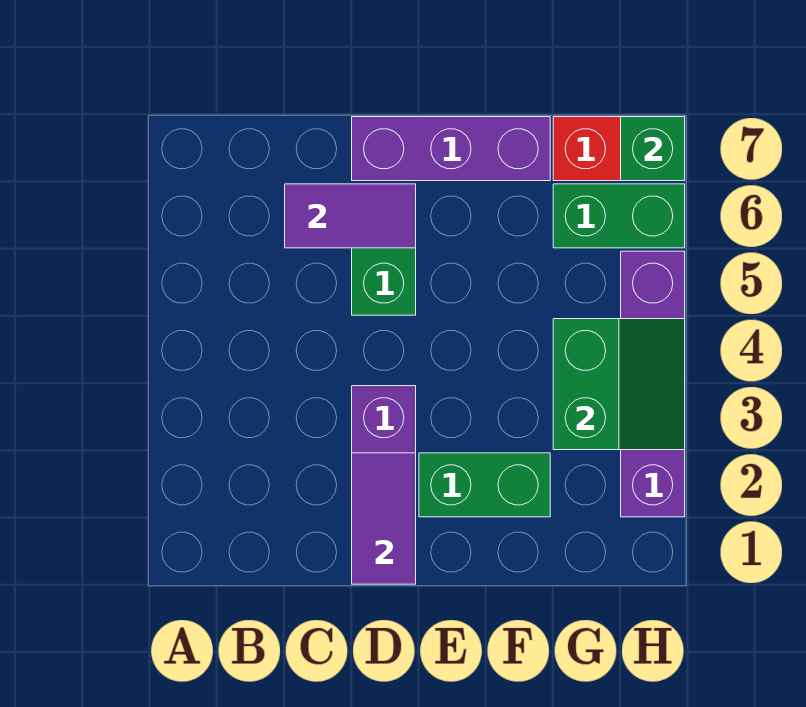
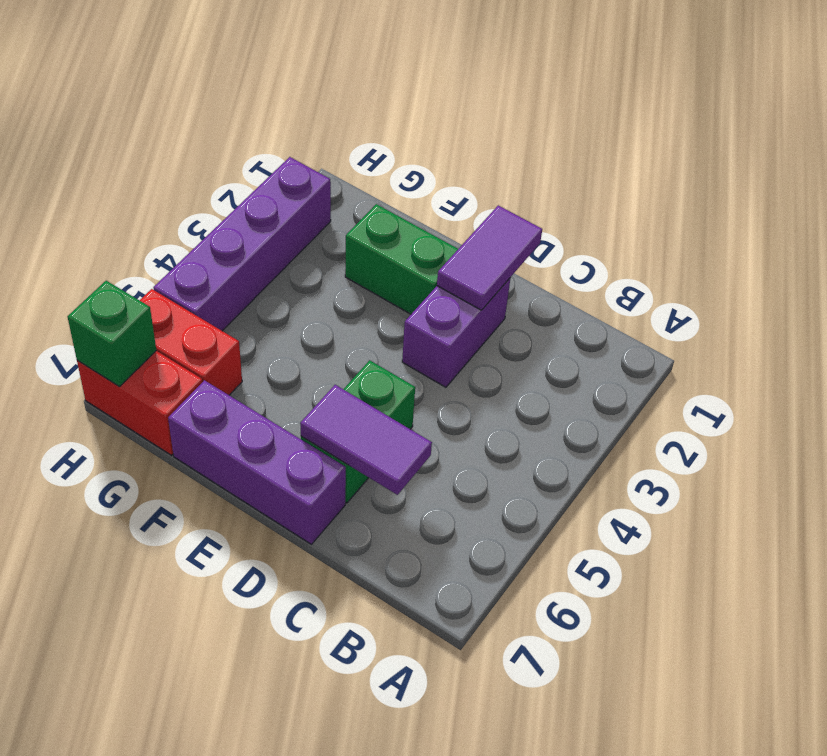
green 2x2 slope [553,319,685,450] -> none
green 1x2 brick [553,184,685,248] -> red 1x2 brick [140,289,242,395]

